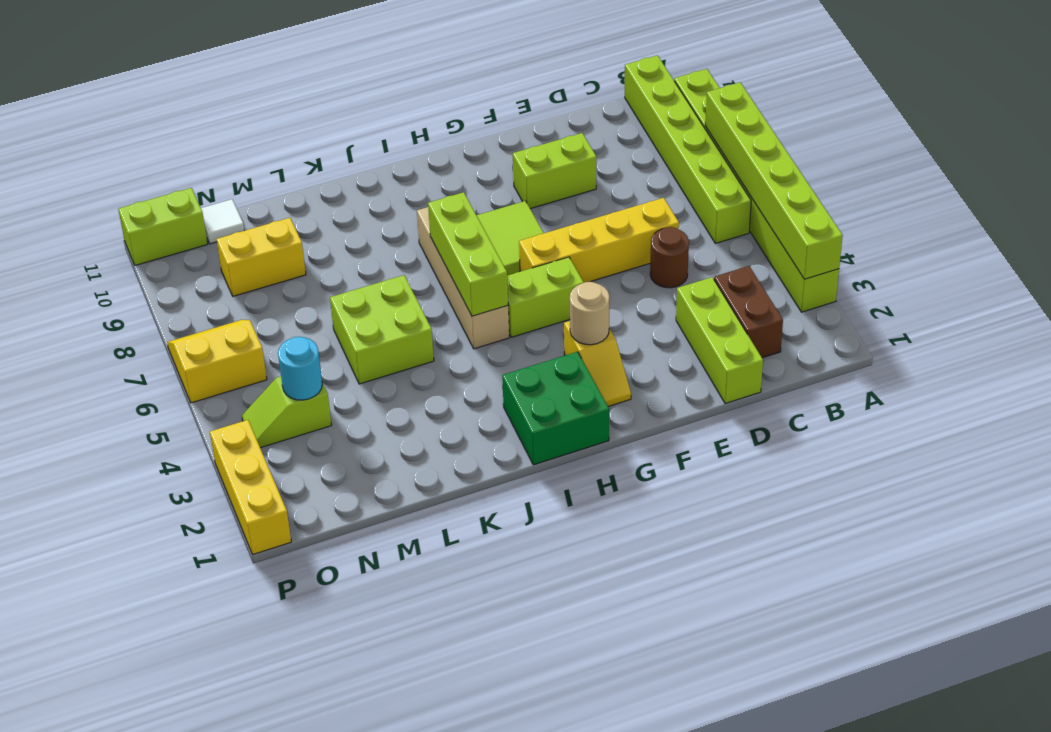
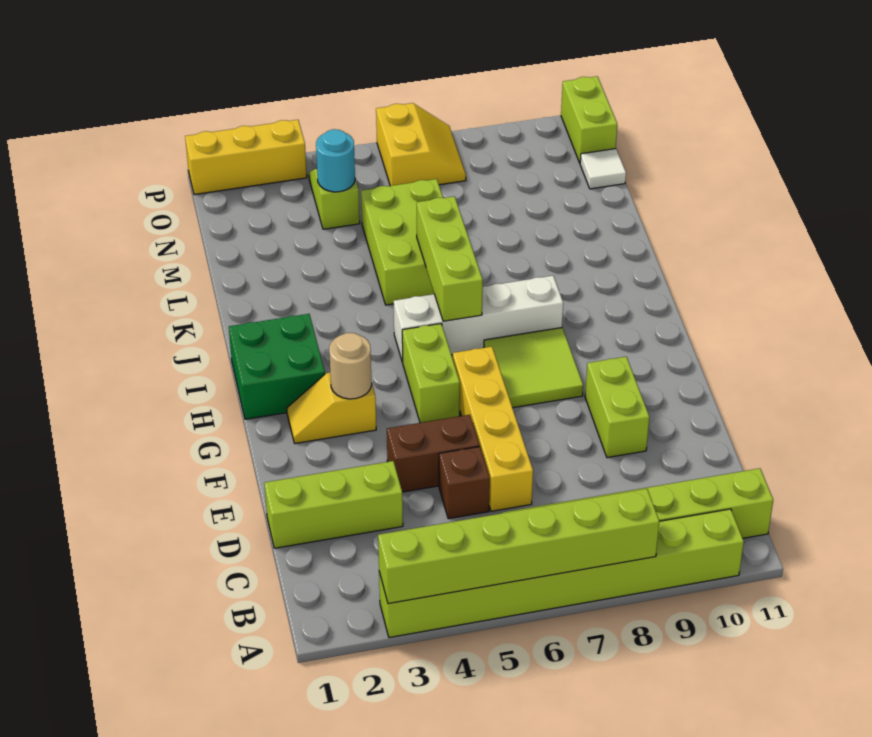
brown 1x2 brick [714,266,783,358] -> brown 1x2 brick moved to [387,415,480,492]
brown 1x1 round brick [650,227,689,288] -> brown 1x1 brick [439,447,490,519]
tan 1x4 brick [417,207,509,349] -> white 1x4 brick [394,276,563,362]
lime 1x3 brick [428,192,508,316] -> lime 1x3 brick turned to [417,196,483,321]
lime 2x2 brick [330,275,434,384] -> lime 2x3 brick [361,179,443,305]
yellow 1x2 brick [217,218,306,296] -> none

